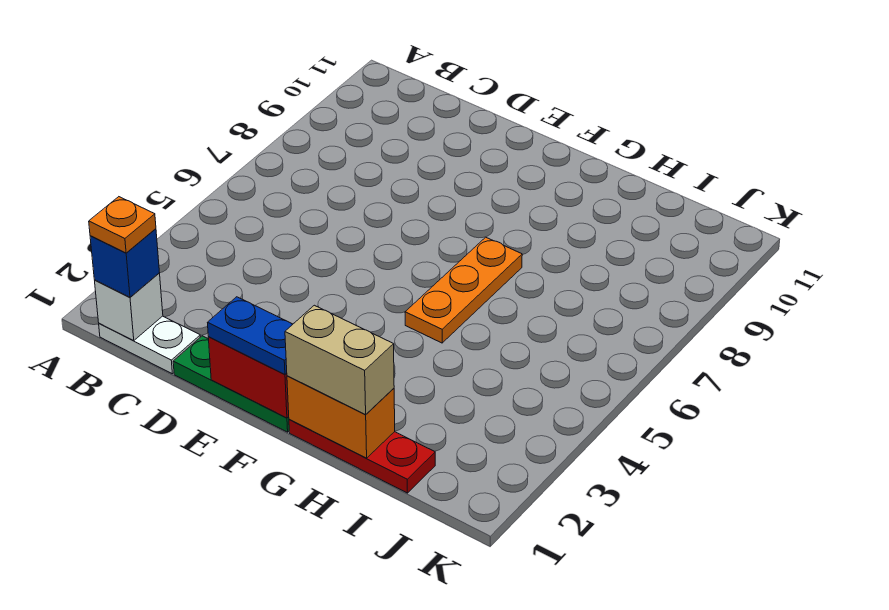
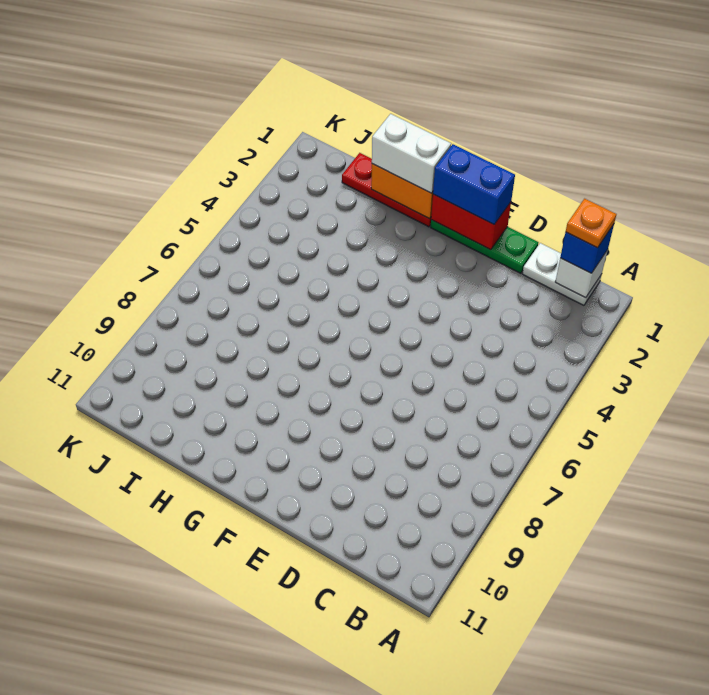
blue 1x2 plate [207,297,293,375] -> blue 1x2 brick [433,144,515,224]
tan 1x2 brick [285,305,394,415] -> white 1x2 brick [372,114,451,193]
orange 1x3 plate [405,237,522,343] -> none

